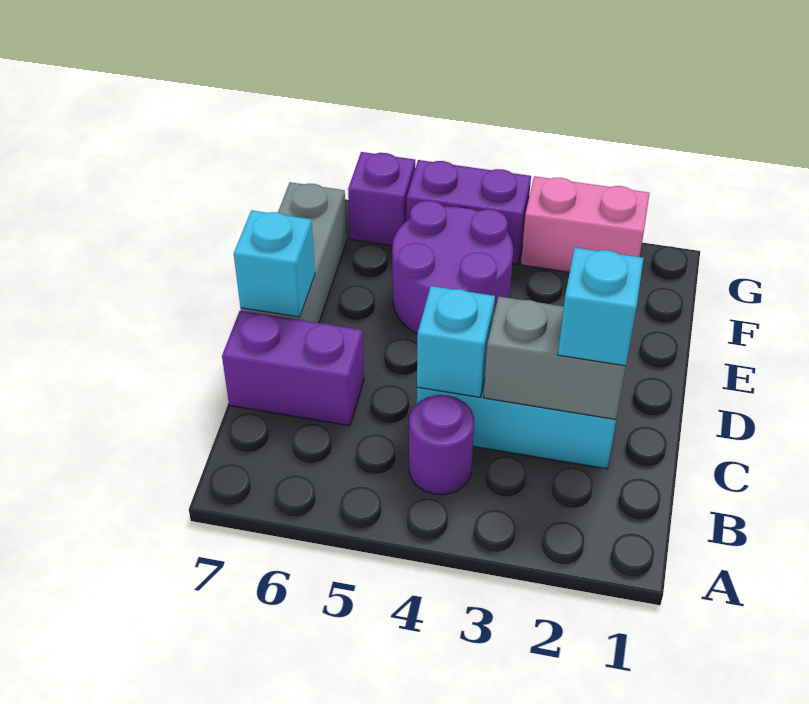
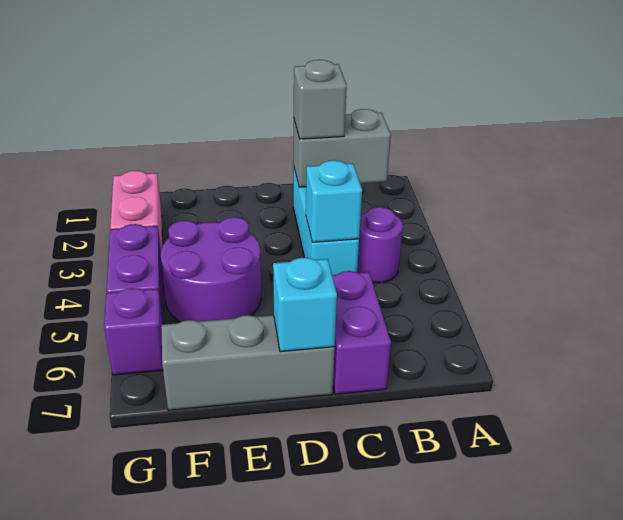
grey 1x2 brick [484,297,626,420] -> grey 1x2 brick turned to [293,109,391,187]
cyan 1x1 brick [558,248,644,366] -> grey 1x1 brick [294,60,347,139]

